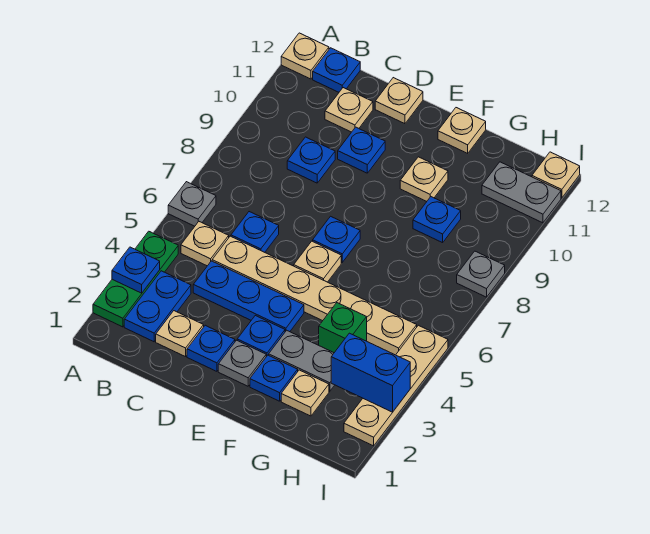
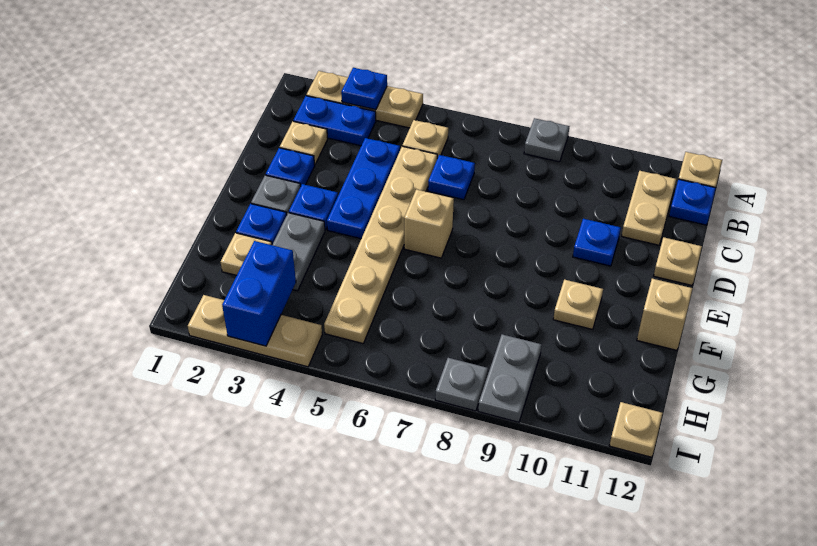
green 1x3 plate [93,231,178,327] -> tan 1x3 plate [306,71,423,128]
grey 1x1 plate [168,182,216,226] -> grey 1x1 plate moved to [524,118,569,162]
blue 1x1 plate [287,137,335,183] -> none
tan 1x1 plate [325,88,373,132] -> tan 1x2 plate [622,171,676,245]
tan 1x1 plate [294,241,341,282] -> tan 1x1 brick [404,189,454,258]
blue 1x1 plate [313,216,360,262] -> none
tan 1x1 plate [438,108,486,153] -> tan 1x1 brick [637,279,693,350]
green 1x1 brick [319,303,367,353] -> none
blue 1x1 plate [413,197,461,243] -> none
grey 1x2 plate [482,162,561,223] -> grey 1x2 plate moved to [478,334,542,422]
tan 1x4 plate [344,325,448,446] -> tan 1x3 plate [188,295,322,367]

